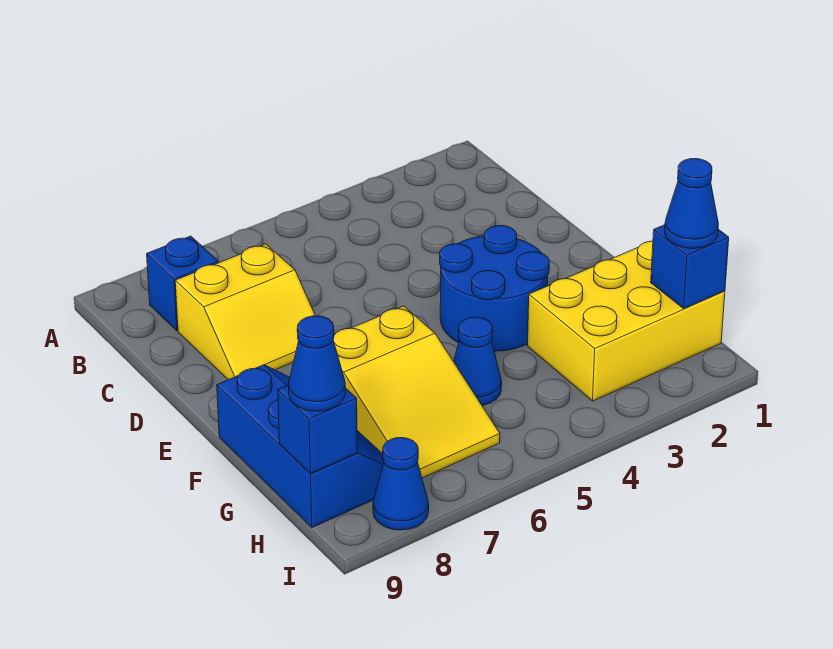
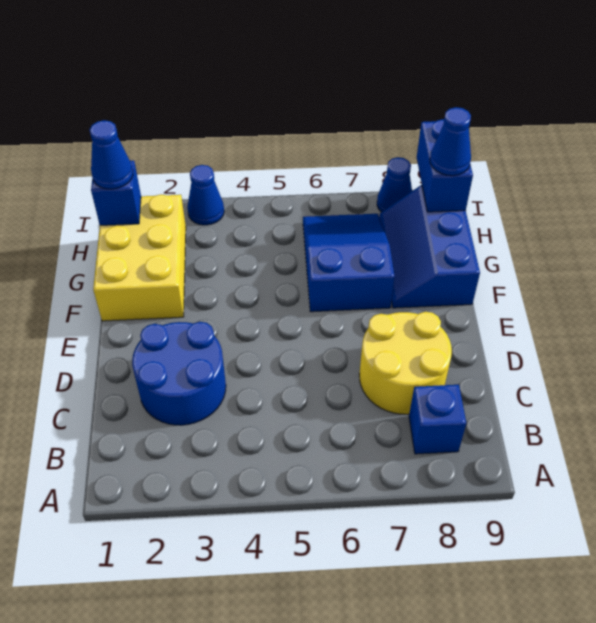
yellow 2x2 slope [175,244,315,380] -> yellow 2x2 round brick [359,312,452,414]
blue 2x2 round brick [440,225,549,351] -> blue 2x2 round brick moved to [132,322,226,425]
yellow 2x3 slope [333,306,500,478] -> blue 2x3 slope [303,214,395,312]
yellow 2x3 brick [528,241,725,401] -> yellow 2x3 brick turned to [93,195,186,321]
blue 1x1 cone [454,317,502,405] -> blue 1x1 cone moved to [187,165,224,225]
blue 1x1 brick [278,385,357,474] -> blue 1x2 brick [417,119,473,212]

